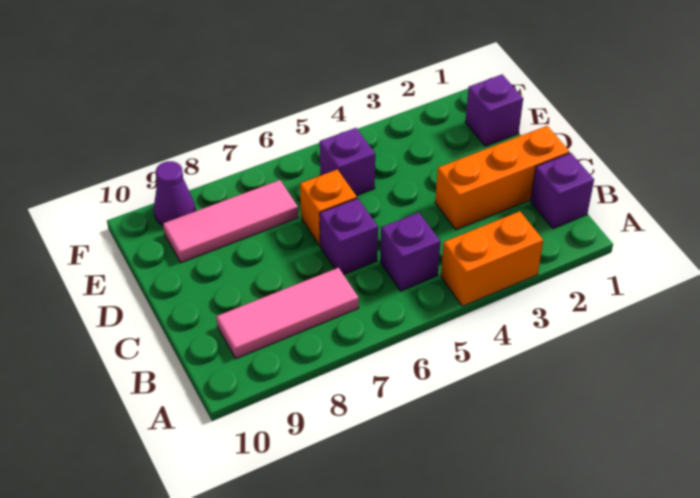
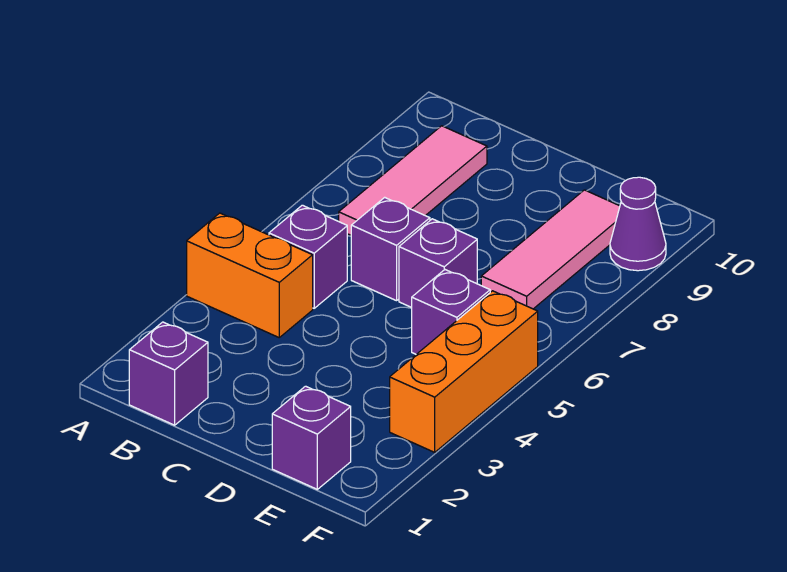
orange 1x2 brick [441,211,543,306] -> orange 1x2 brick turned to [187,213,313,337]
orange 1x3 brick [435,126,570,230] -> orange 1x3 brick moved to [390,291,538,452]
orange 1x1 brick [300,169,357,246] -> purple 1x1 brick [399,219,477,308]

